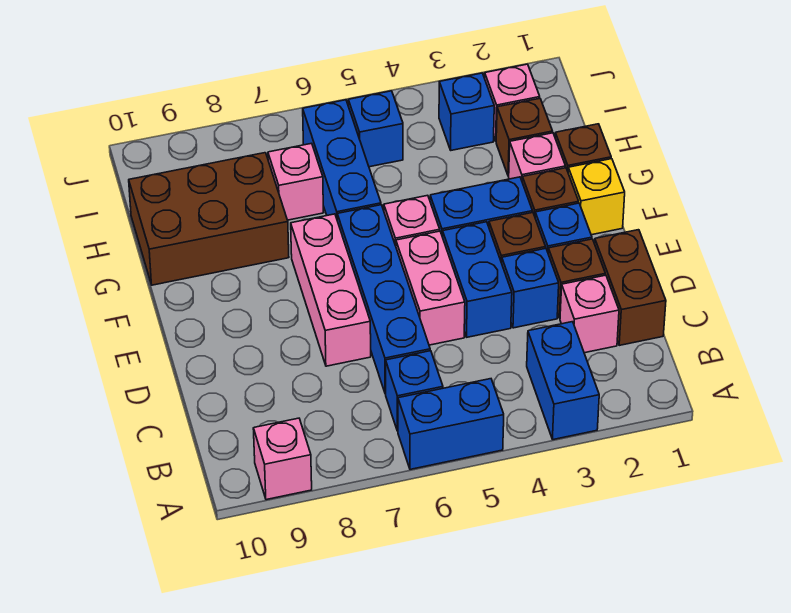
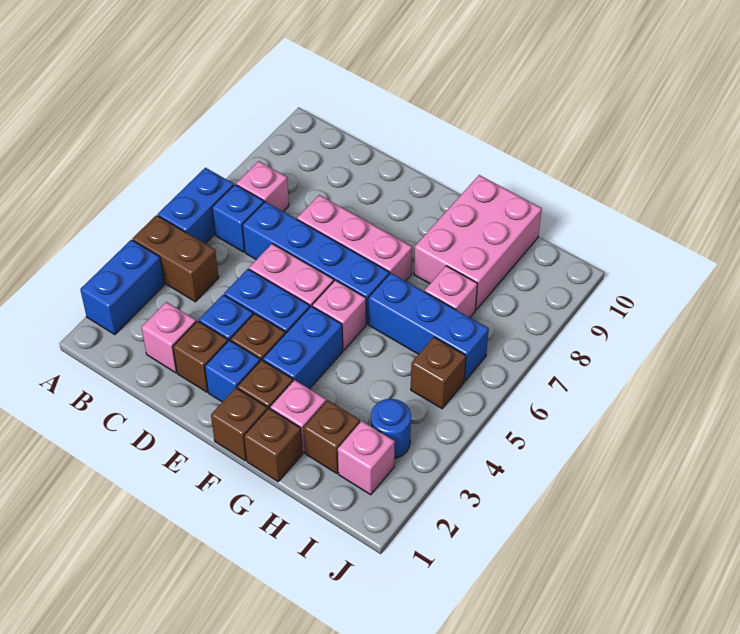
blue 1x2 brick [527,322,599,440] -> blue 1x2 brick turned to [80,240,164,334]
pink 1x1 brick [253,418,312,500] -> pink 1x1 brick moved to [236,161,289,212]
brown 1x2 brick [595,230,666,345] -> brown 1x2 brick moved to [133,215,219,302]
yellow 1x1 brick [568,159,625,235] -> brown 1x1 brick [211,388,267,461]
brown 2x3 brick [129,153,289,285] -> pink 2x3 brick [414,175,542,310]
blue 1x1 brick [439,73,494,150] -> blue 1x1 round brick [371,399,411,458]
blue 1x1 brick [348,91,403,167] -> brown 1x1 brick [411,337,466,409]

